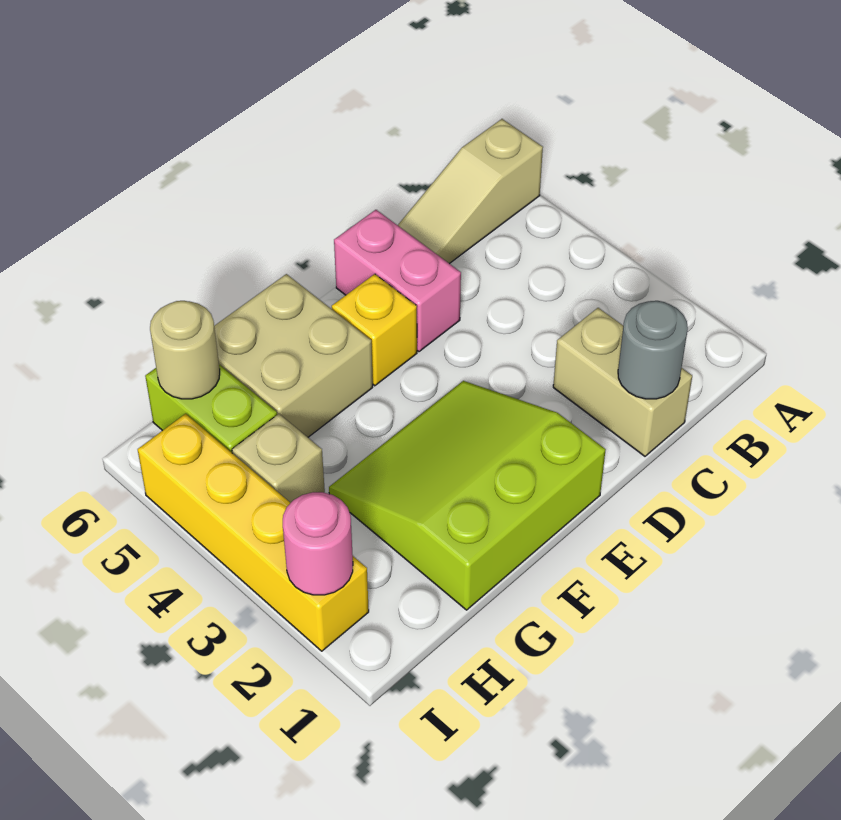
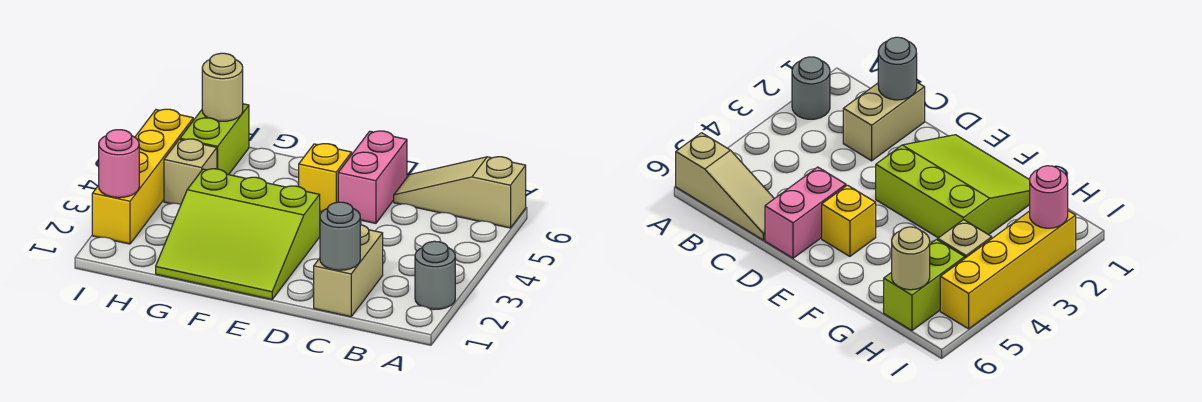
none -> grey 1x1 round brick [415,241,455,309]
lime 3x3 slope [329,381,606,610] -> lime 3x3 slope turned to [156,169,320,300]
tan 2x2 brick [214,274,373,437] -> none

